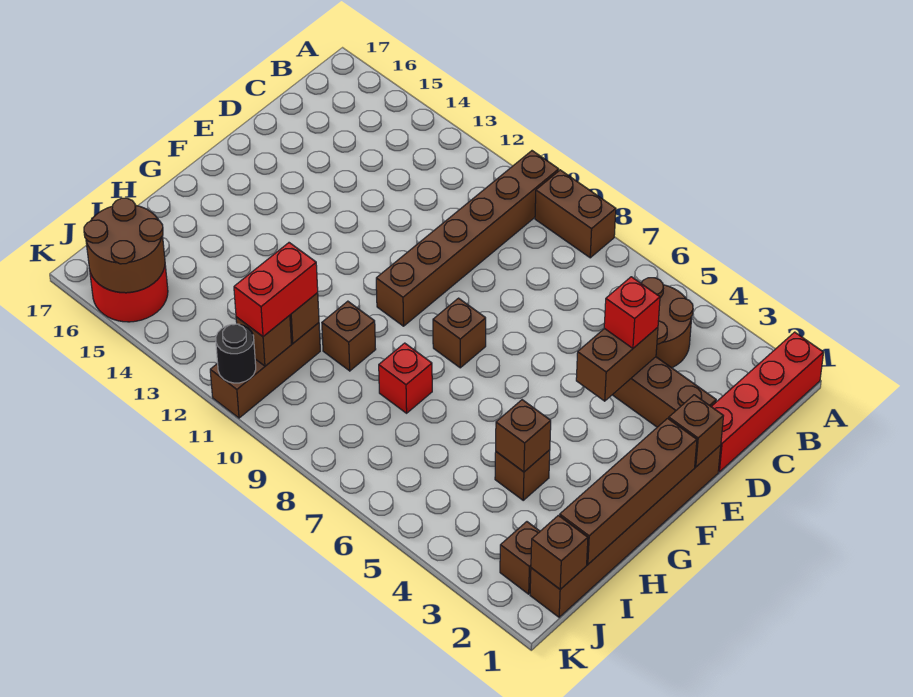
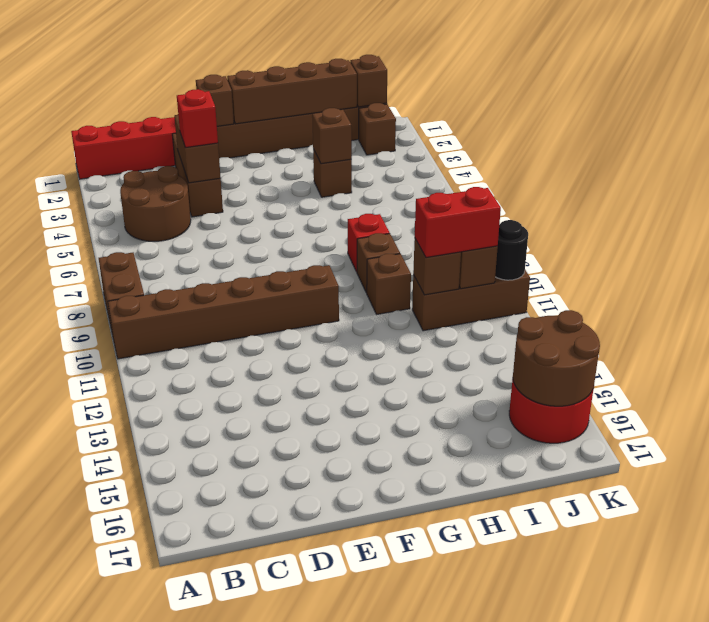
brown 1x2 brick [576,327,658,401] -> brown 1x2 brick turned to [174,115,221,183]
brown 1x1 brick [433,298,486,368] -> brown 1x1 brick moved to [357,233,400,293]

